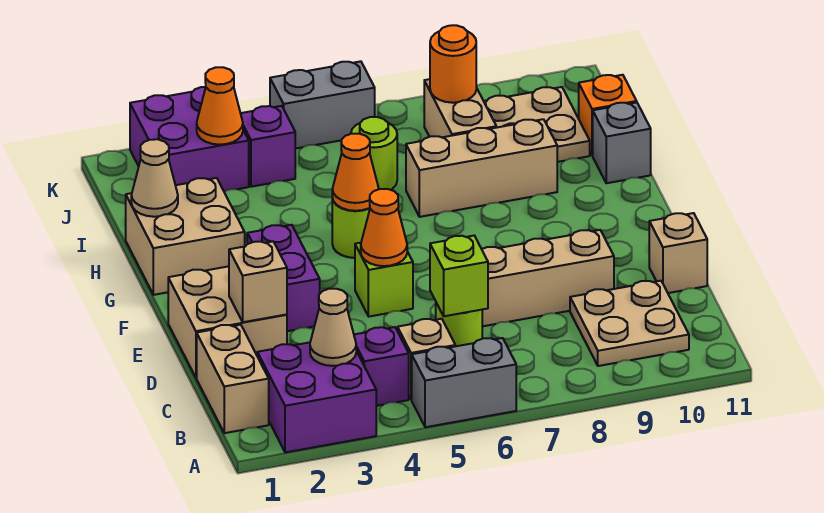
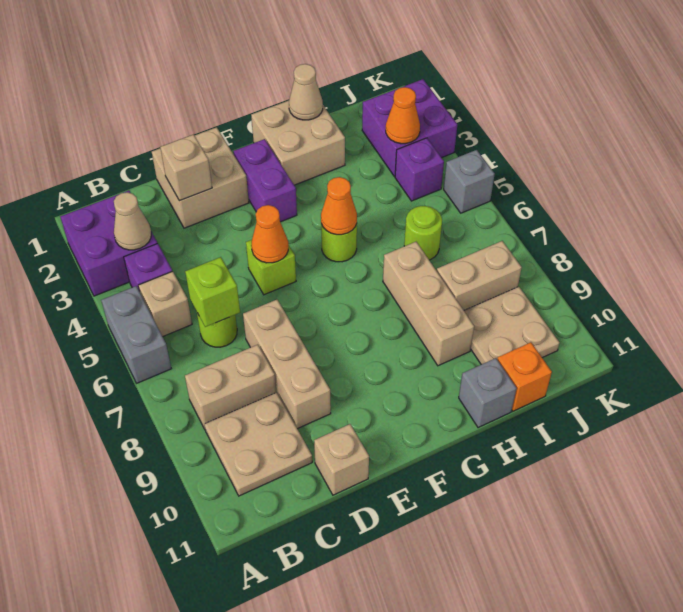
tan 1x2 brick [197,325,269,433] -> tan 1x2 brick moved to [185,345,276,429]
purple 1x2 brick [247,225,320,331] -> purple 1x2 brick turned to [233,139,297,222]
orange 1x1 round brick [430,25,476,103] -> none
grey 1x2 brick [270,61,375,149] -> grey 1x1 brick [444,150,495,213]

